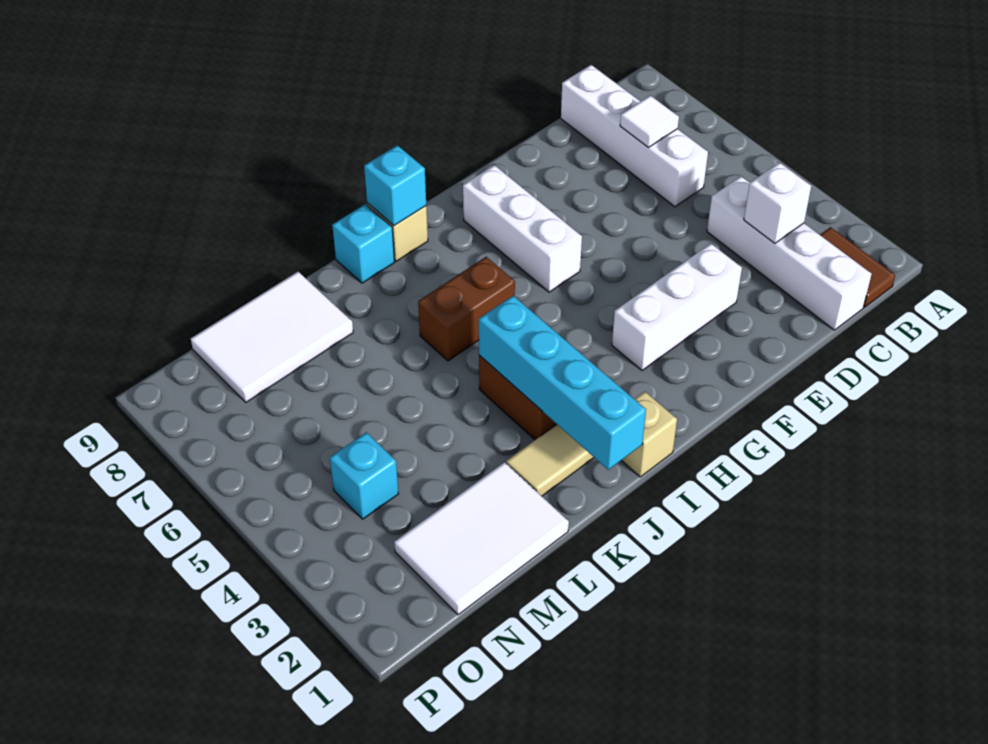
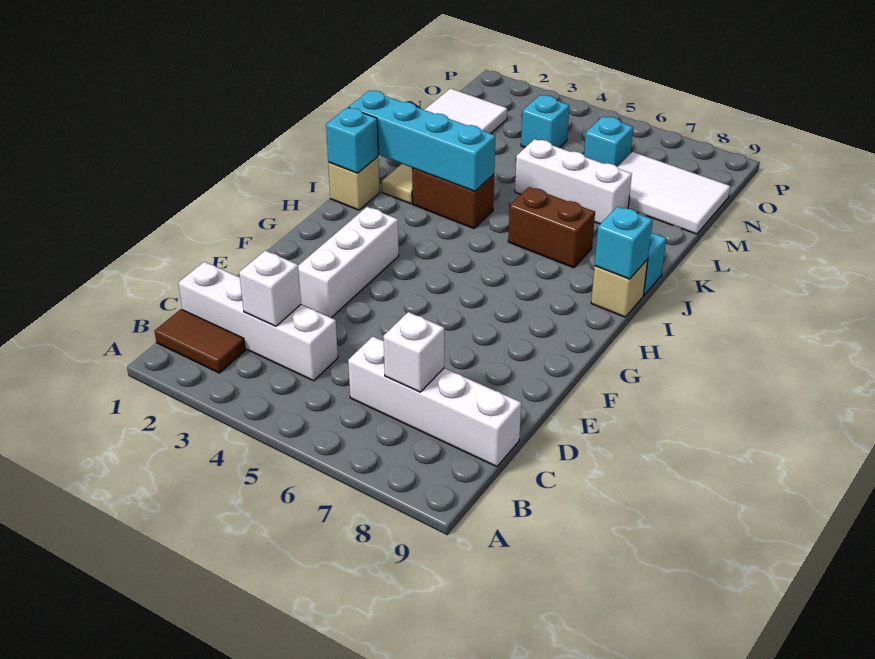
white 1x1 tile [620,96,679,147] -> white 1x1 brick [383,312,444,392]
white 1x3 brick [463,165,582,292] -> white 1x3 brick moved to [515,139,632,224]
none -> cyan 1x1 brick [326,107,378,173]
brown 1x2 brick [418,257,515,361] -> brown 1x2 brick turned to [508,187,595,268]
white 2x3 tile [191,272,353,402] -> white 2x3 tile turned to [618,152,730,234]
none -> cyan 1x1 brick [584,116,633,167]

